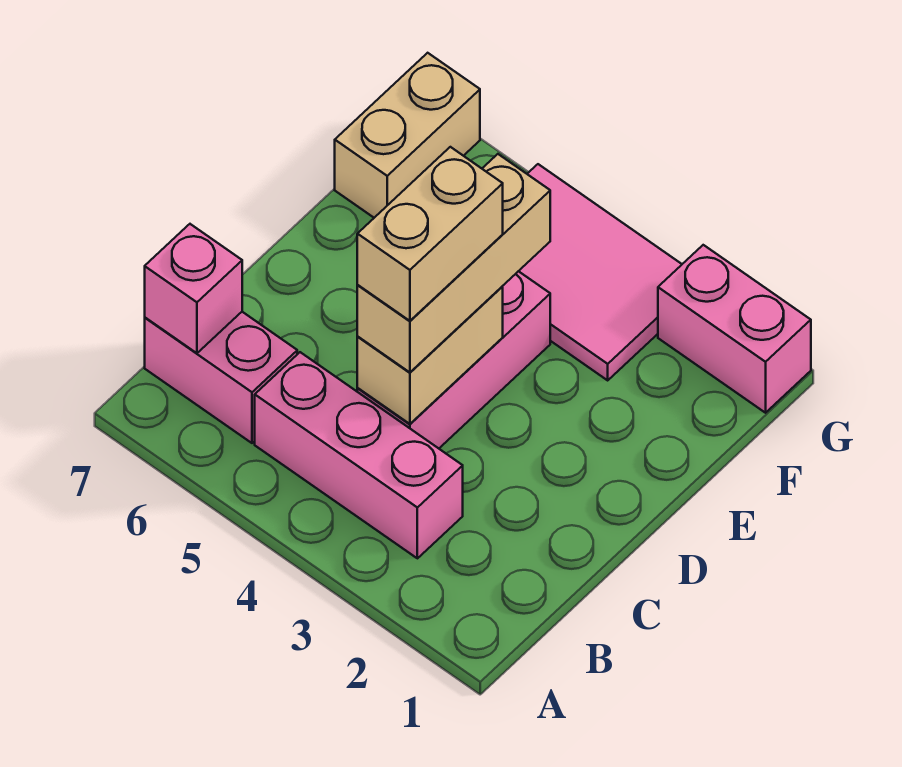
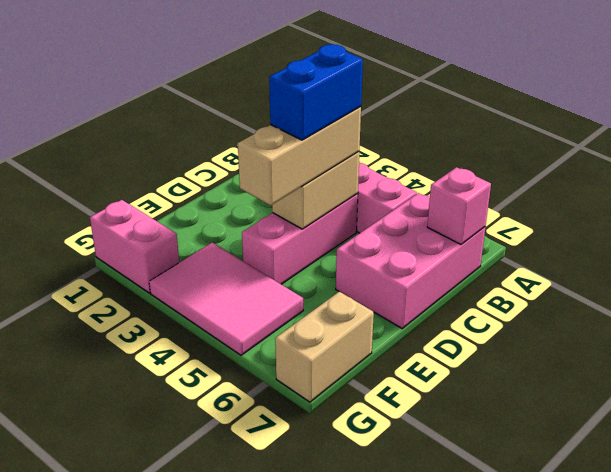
pink 1x2 brick [145,312,297,443] -> pink 2x3 brick [336,193,485,328]
tan 1x2 brick [357,147,503,321] -> blue 1x2 brick [269,44,363,140]

